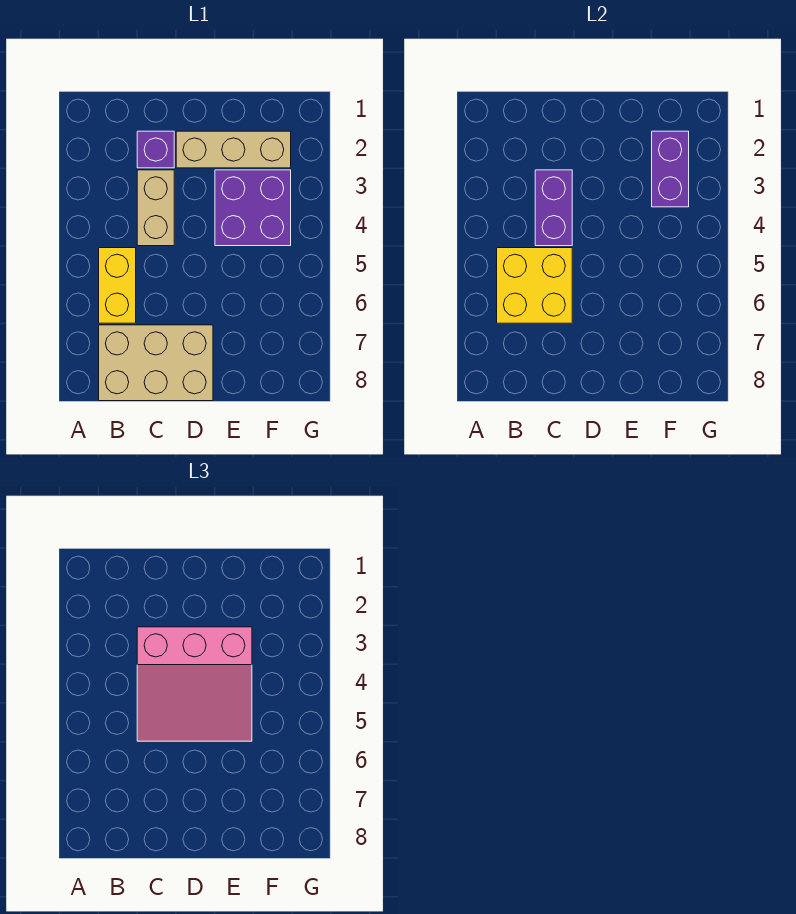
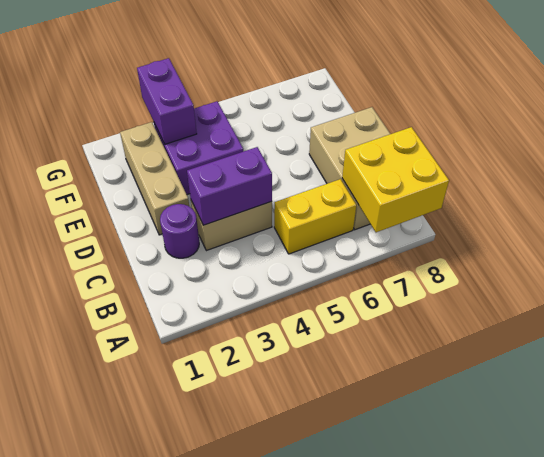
yellow 2x2 brick [497,248,572,323] -> yellow 2x2 brick moved to [342,127,449,232]
purple 1x1 brick [137,131,174,168] -> purple 1x1 round brick [160,204,199,258]
pink 3x3 slope [137,627,252,741] -> none
purple 1x2 brick [652,131,689,207] -> purple 1x2 brick turned to [137,58,197,144]

